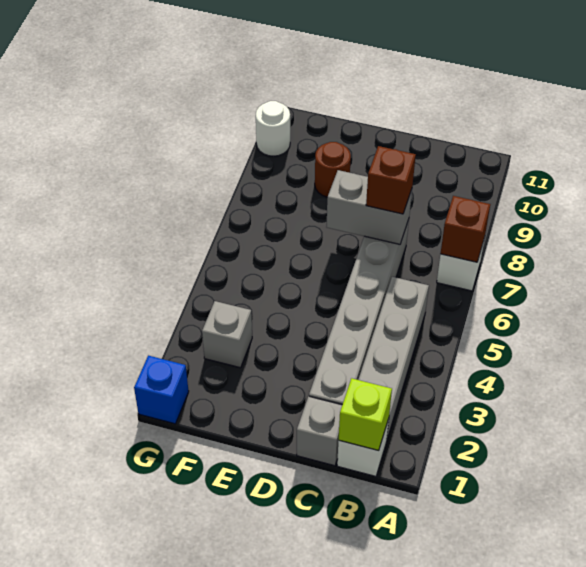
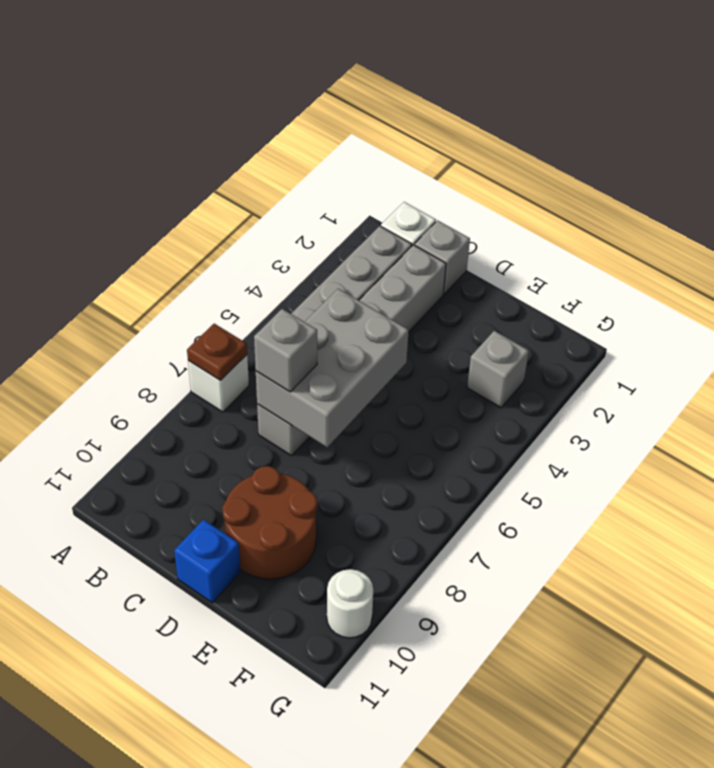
brown 1x1 brick [441,196,490,262] -> brown 1x1 plate [187,324,247,380]
lime 1x1 brick [339,378,392,451] -> none
grey 1x2 brick [327,170,412,244] -> grey 2x3 brick [256,289,409,447]
brown 1x1 brick [366,146,416,214] -> grey 1x1 brick [254,309,317,392]
brown 1x1 round brick [315,142,351,197] -> brown 2x2 round brick [222,466,317,579]
blue 1x1 brick [134,356,189,424] -> blue 1x1 brick moved to [174,520,241,603]

